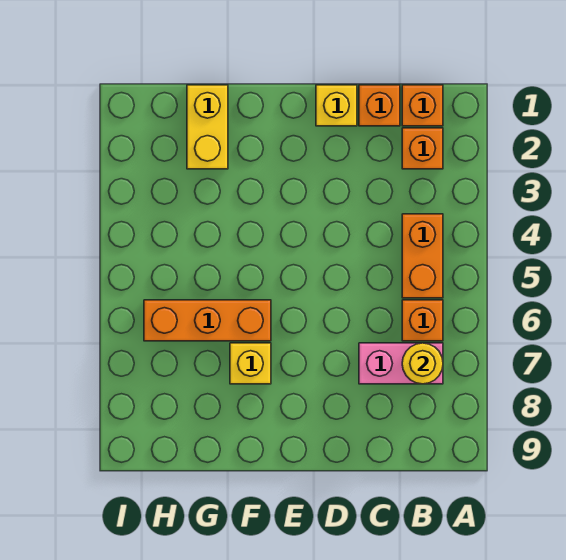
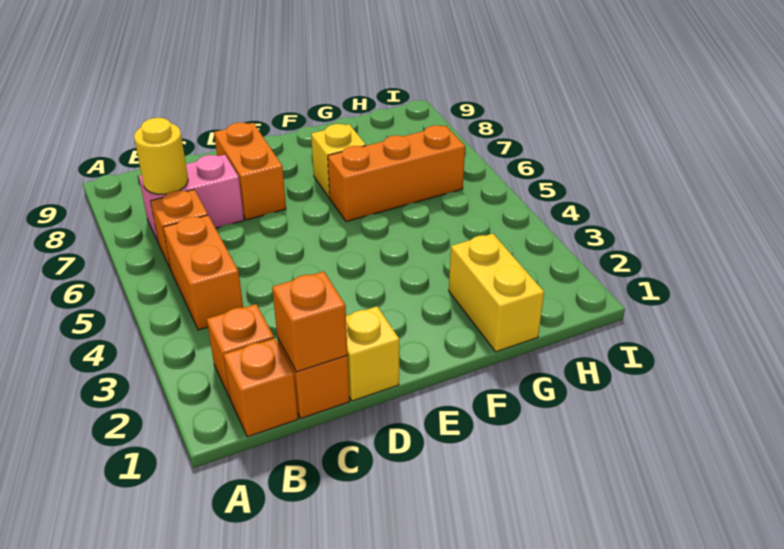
none -> orange 1x1 brick [272,271,348,372]
none -> orange 1x2 brick [214,122,286,220]

